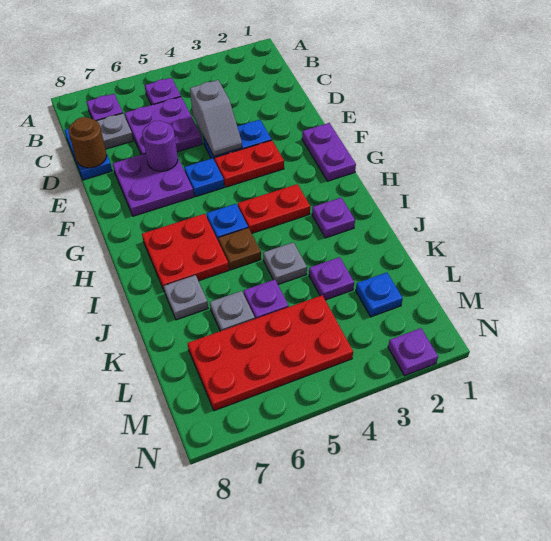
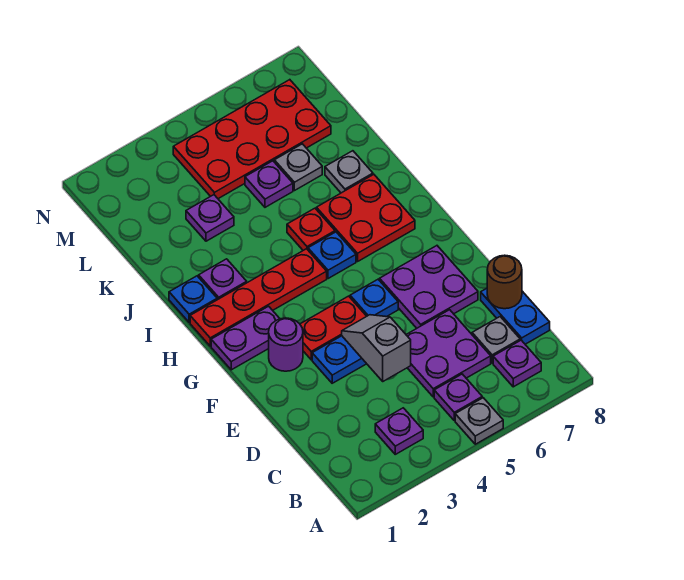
purple 1x1 round brick [142,121,178,171] -> purple 1x1 round brick moved to [269,318,303,371]
purple 1x2 plate [302,123,356,181] -> purple 1x2 plate turned to [211,306,280,370]
red 1x2 plate [238,184,310,233] -> red 1x4 plate [190,249,327,346]
brown 1x1 plate [218,228,261,270] -> red 1x1 plate [287,208,335,250]
grey 1x1 plate [263,242,307,284] -> grey 1x1 plate moved to [455,398,503,444]
blue 1x1 plate [356,272,403,317] -> blue 1x1 plate moved to [169,276,217,323]
purple 1x1 plate [388,328,438,376] -> purple 1x1 plate moved to [375,408,423,454]

